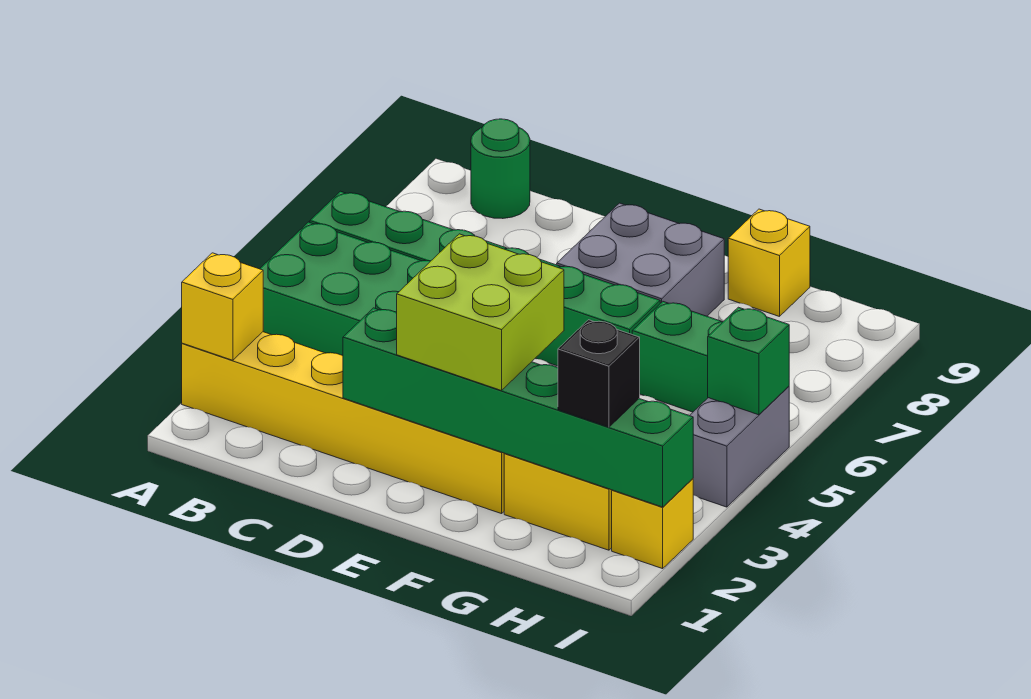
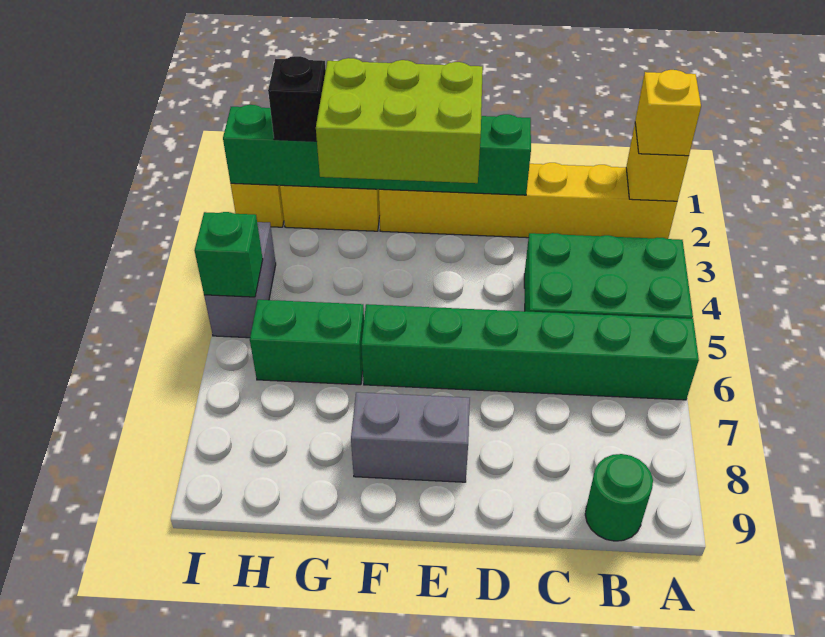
lime 2x2 brick [396,234,564,391] -> lime 2x3 brick [316,58,483,183]
grey 2x2 brick [557,203,724,316] -> grey 1x2 brick [351,392,470,482]
yellow 1x1 brick [728,209,810,317] -> yellow 1x1 brick moved to [635,70,701,156]

